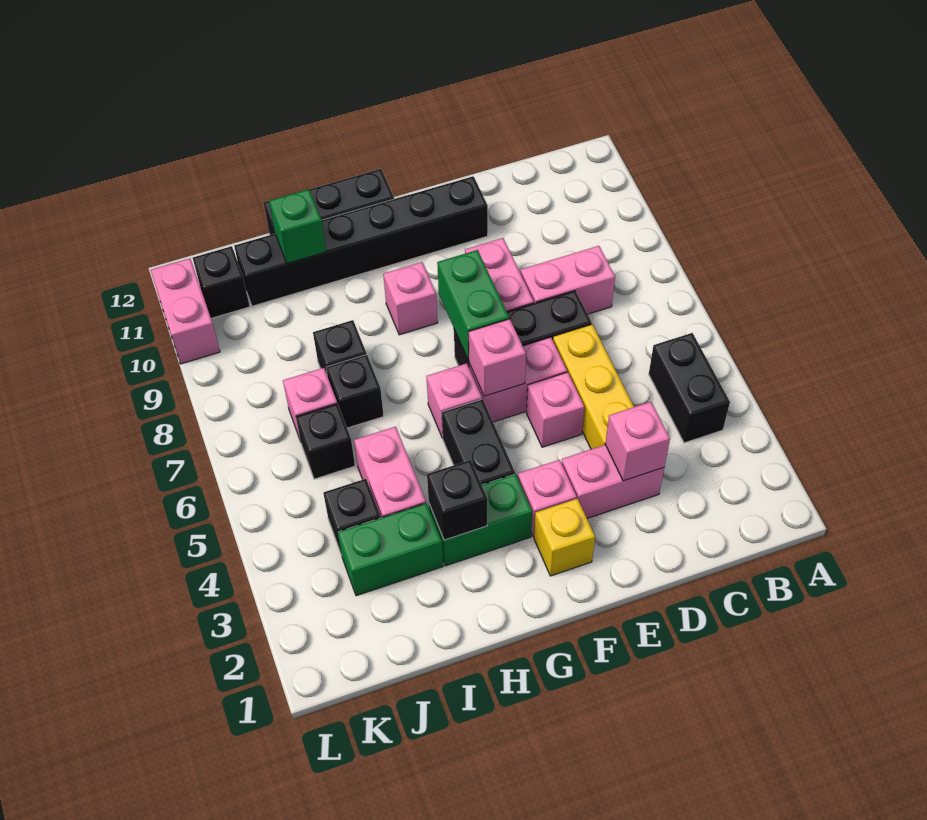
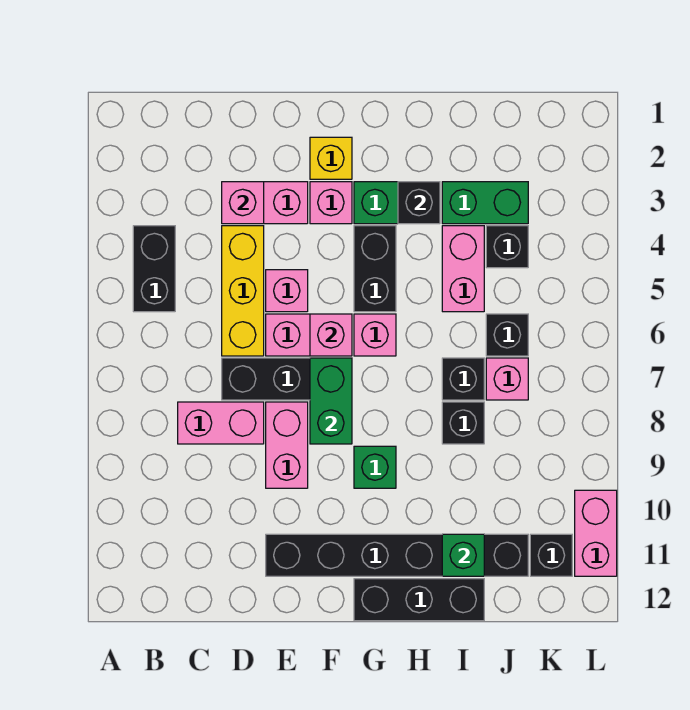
pink 1x1 brick [383,262,438,335] -> green 1x1 brick [354,446,396,488]

